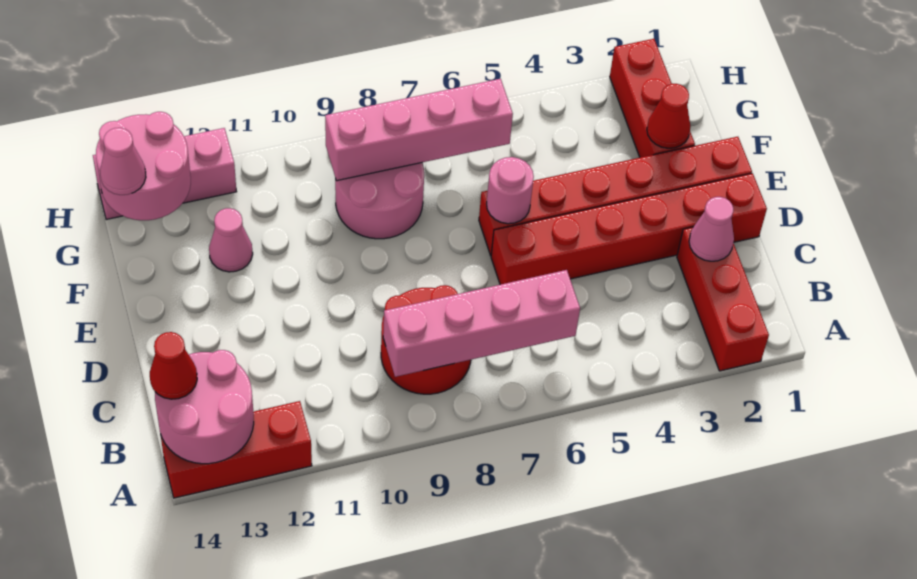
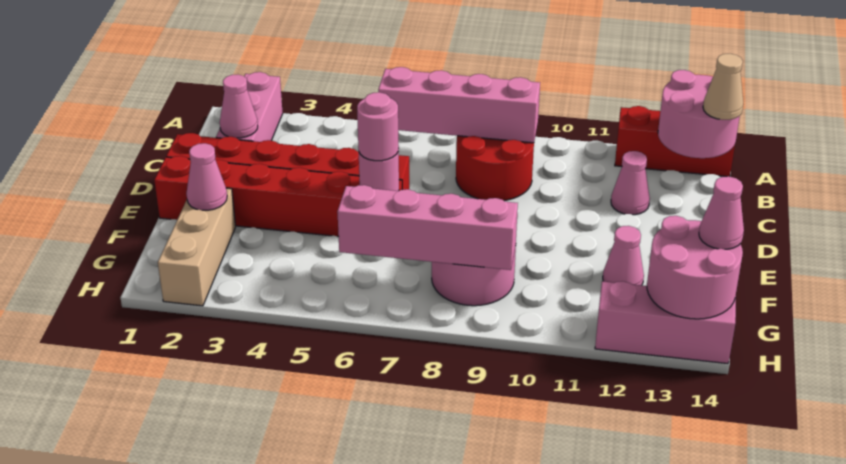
red 1x3 brick [677,227,769,371] -> pink 1x3 brick [216,72,283,142]
red 1x1 cone [150,332,197,399] -> tan 1x1 cone [703,54,743,120]
none -> pink 1x1 cone [611,151,650,215]
none -> pink 1x1 round brick [357,92,399,161]
red 1x3 brick [610,39,695,158] -> tan 1x3 brick [158,188,236,306]
red 1x1 cone [647,84,691,148] -> pink 1x1 cone [186,143,227,210]

